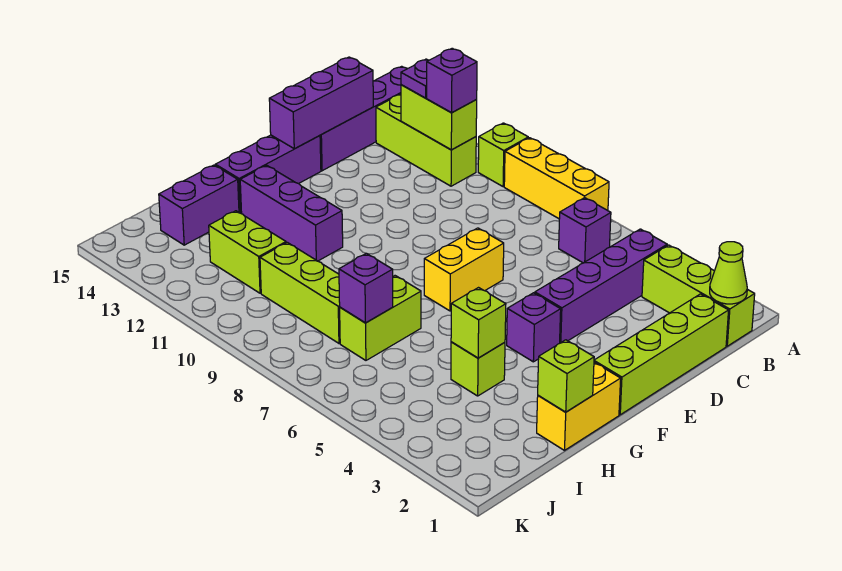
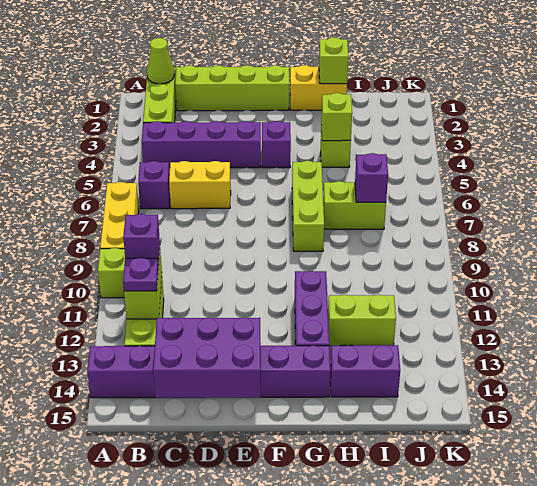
purple 1x3 brick [269,57,373,149] -> purple 2x3 brick [153,317,261,398]
yellow 1x2 brick [424,228,504,311] -> yellow 1x2 brick moved to [169,161,231,209]
lime 1x3 brick [260,242,340,343] -> lime 1x3 brick moved to [292,161,324,251]
lime 1x2 brick [209,211,286,293] -> lime 1x2 brick turned to [328,295,396,346]

